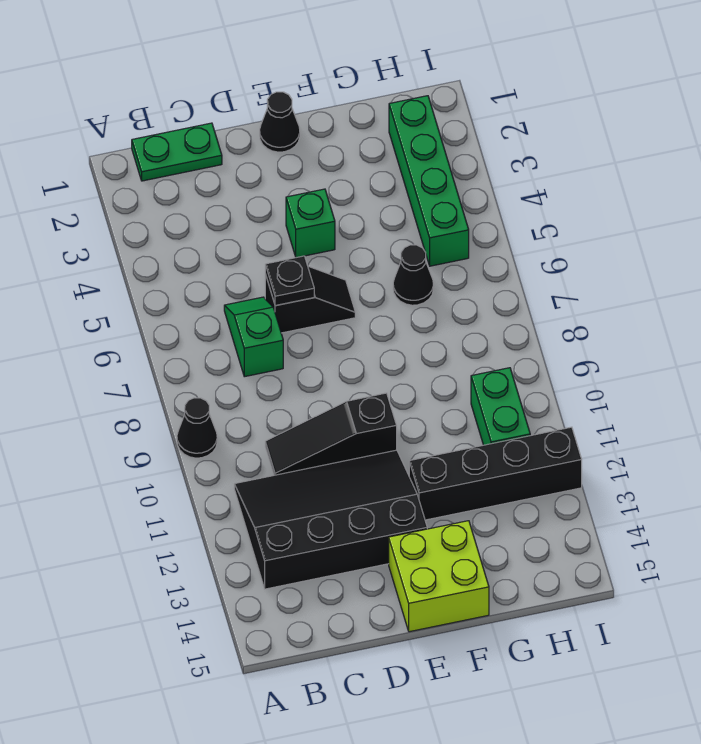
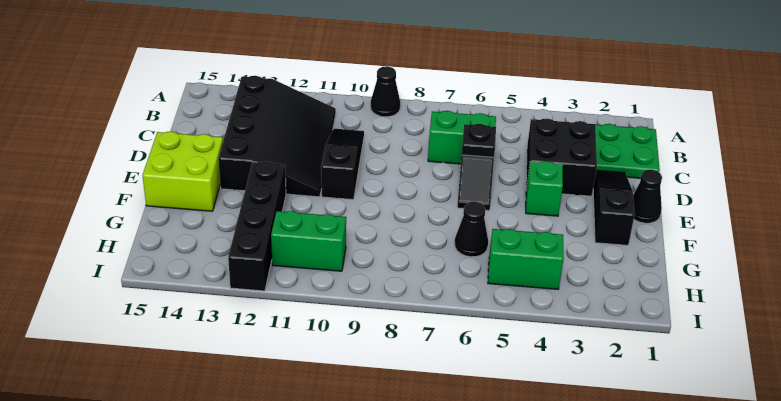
green 1x2 plate [132,123,222,181] -> green 2x2 plate [596,124,660,178]
none -> black 2x2 brick [526,119,597,196]
green 1x2 slope [224,297,283,377] -> green 1x2 brick [428,111,496,164]
none -> black 1x3 slope [593,170,635,245]
green 1x4 brick [389,96,469,266] -> green 1x2 brick [488,229,564,289]

